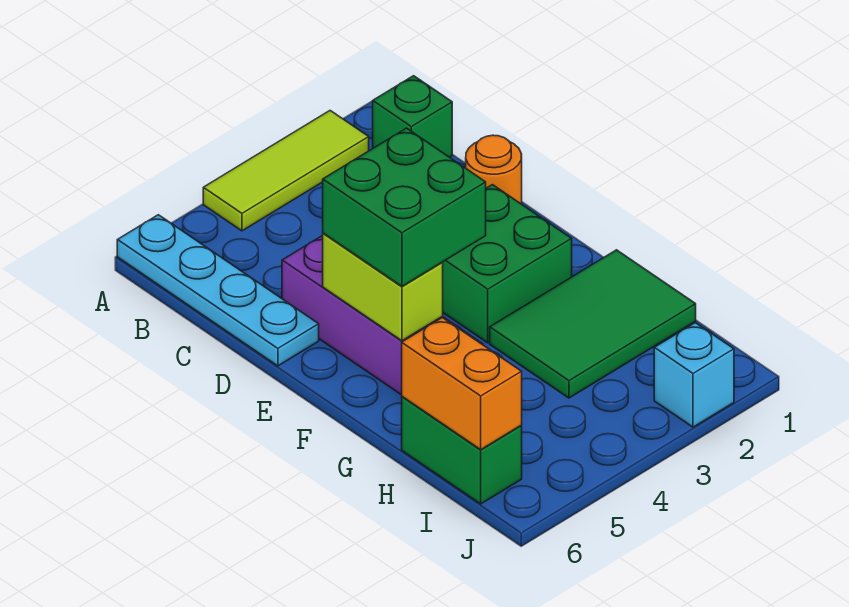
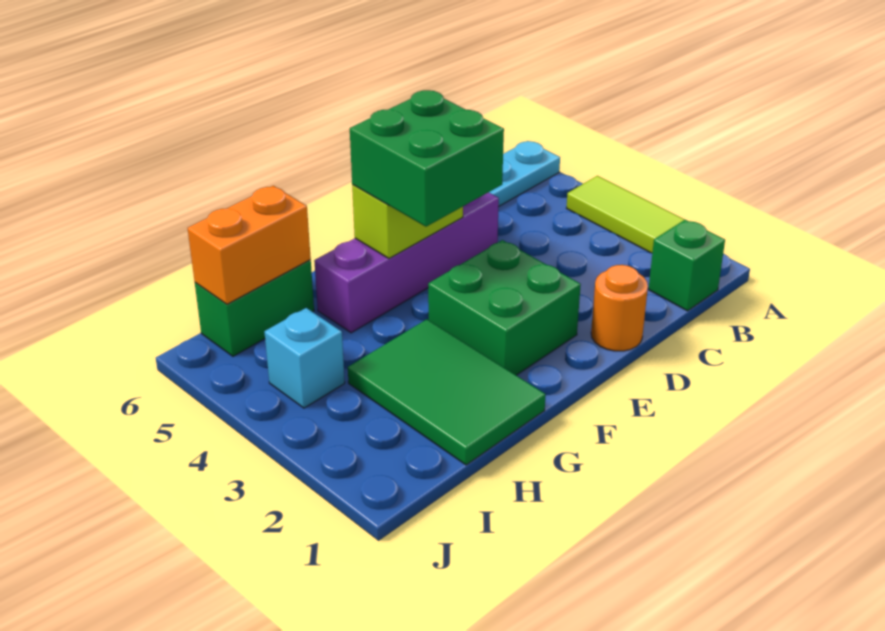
cyan 1x1 brick [654,323,734,427] -> cyan 1x1 brick moved to [264,308,345,408]

